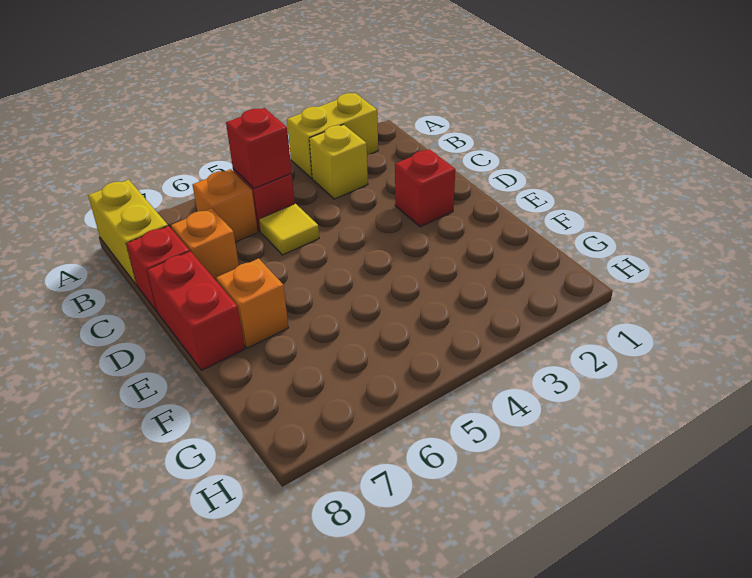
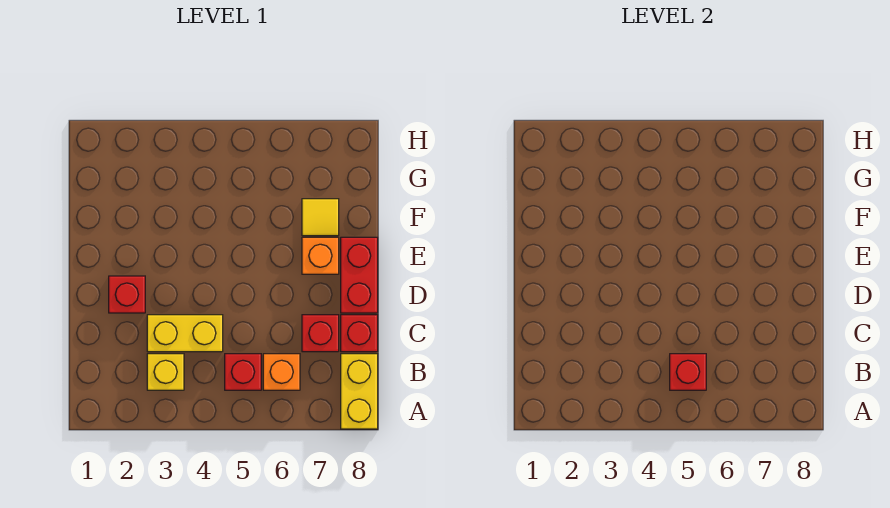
yellow 1x2 brick [287,93,378,178] -> yellow 1x2 brick moved to [147,315,223,352]
yellow 1x1 tile [259,204,319,255] -> yellow 1x1 tile moved to [302,199,339,236]
orange 1x1 brick [171,208,239,281] -> red 1x1 brick [302,315,339,352]

